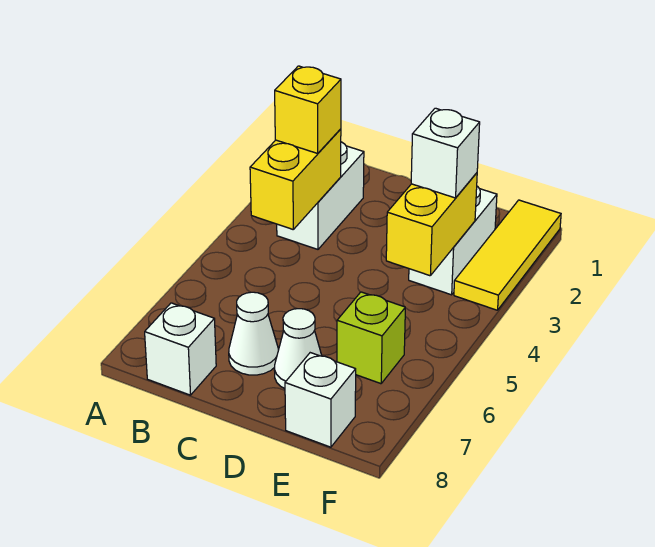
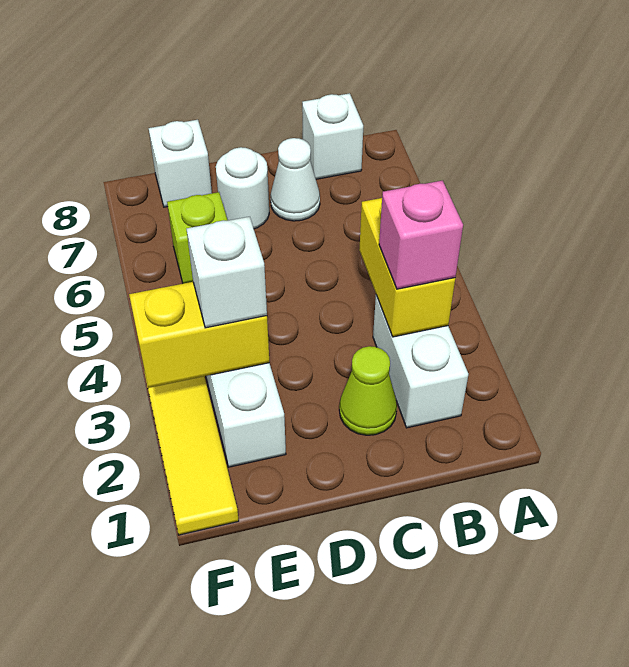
yellow 1x1 brick [275,66,341,153] -> pink 1x1 brick [379,181,463,289]
none -> lime 1x1 cone [339,346,397,435]
white 1x1 cone [274,309,322,389] -> white 1x1 round brick [216,147,269,229]
yellow 1x2 brick [386,173,477,276] -> yellow 1x2 brick turned to [129,282,269,388]

